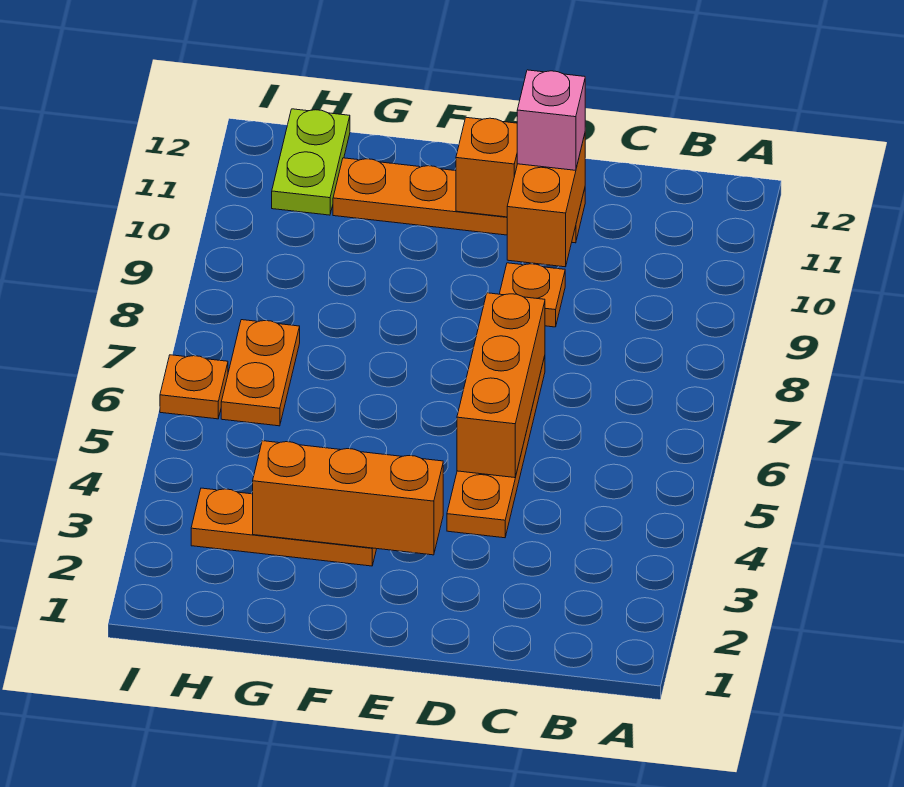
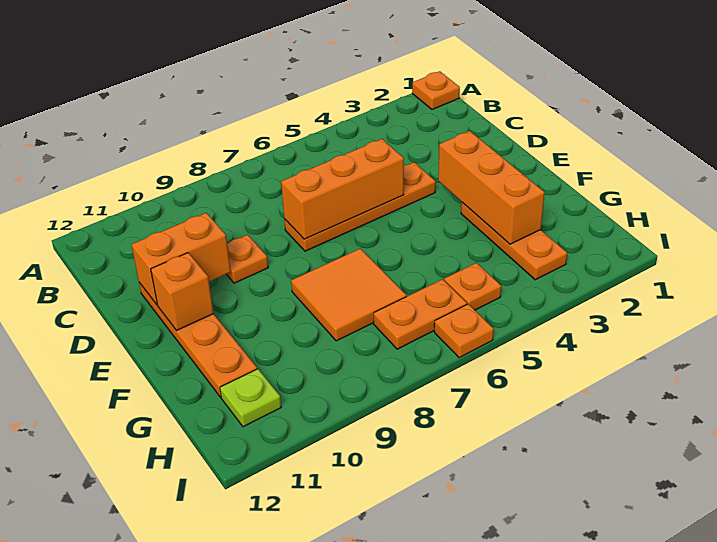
none -> orange 1x1 plate [412,71,460,110]
pink 1x1 brick [517,70,585,170] -> none
none -> orange 2x2 tile [291,249,406,341]
none -> orange 1x1 plate [444,263,501,310]
lime 1x2 plate [272,109,350,215] -> lime 1x1 plate [220,369,281,427]

